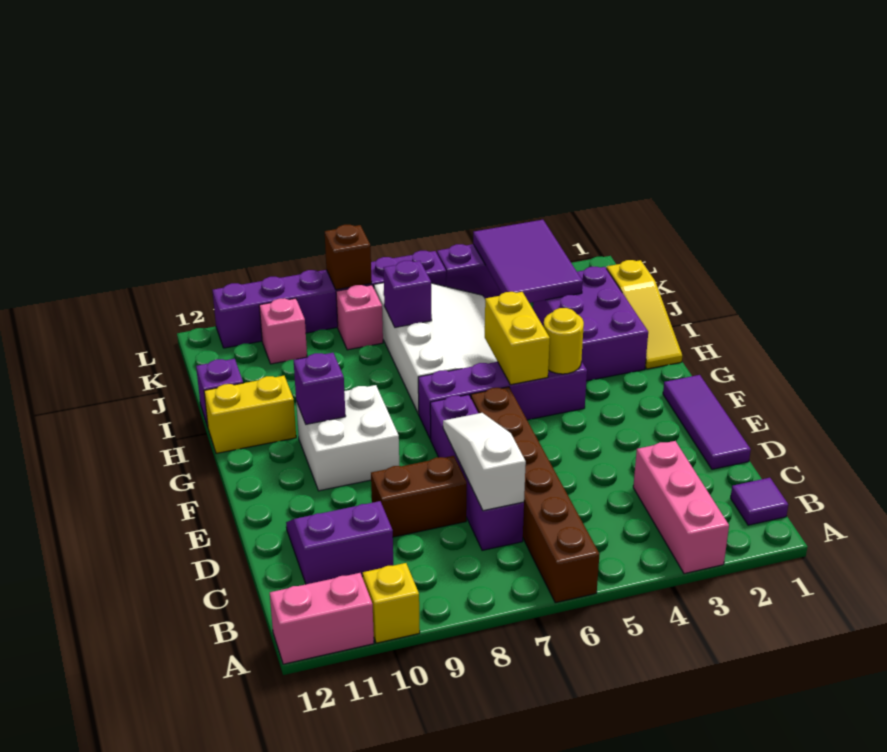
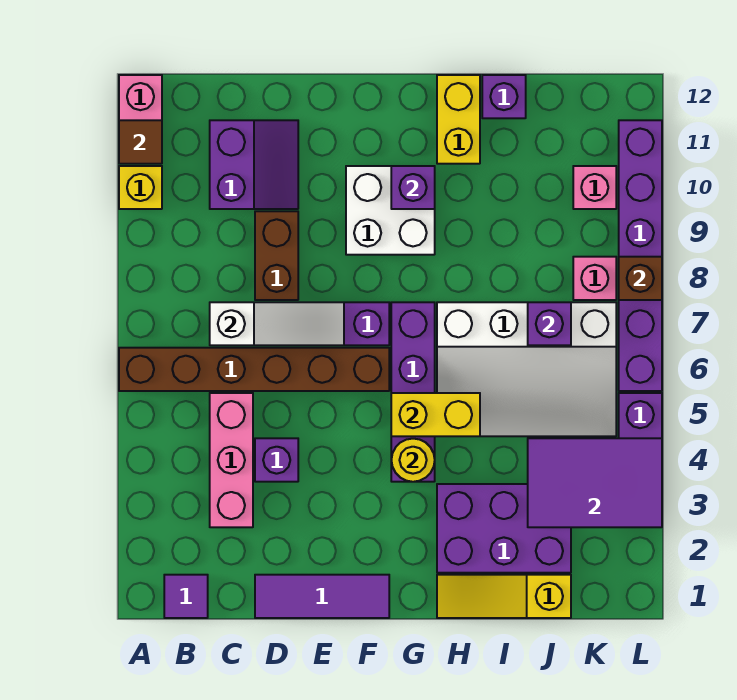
pink 1x3 brick [633,441,729,574] -> pink 1x3 brick turned to [210,393,253,527]
none -> brown 1x1 tile [119,120,162,164]
none -> purple 1x1 brick [255,438,298,482]

